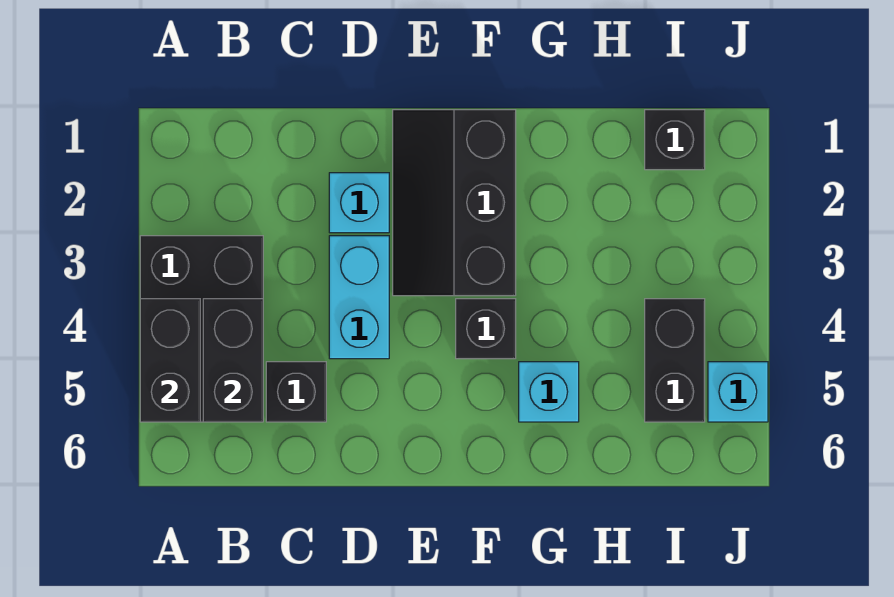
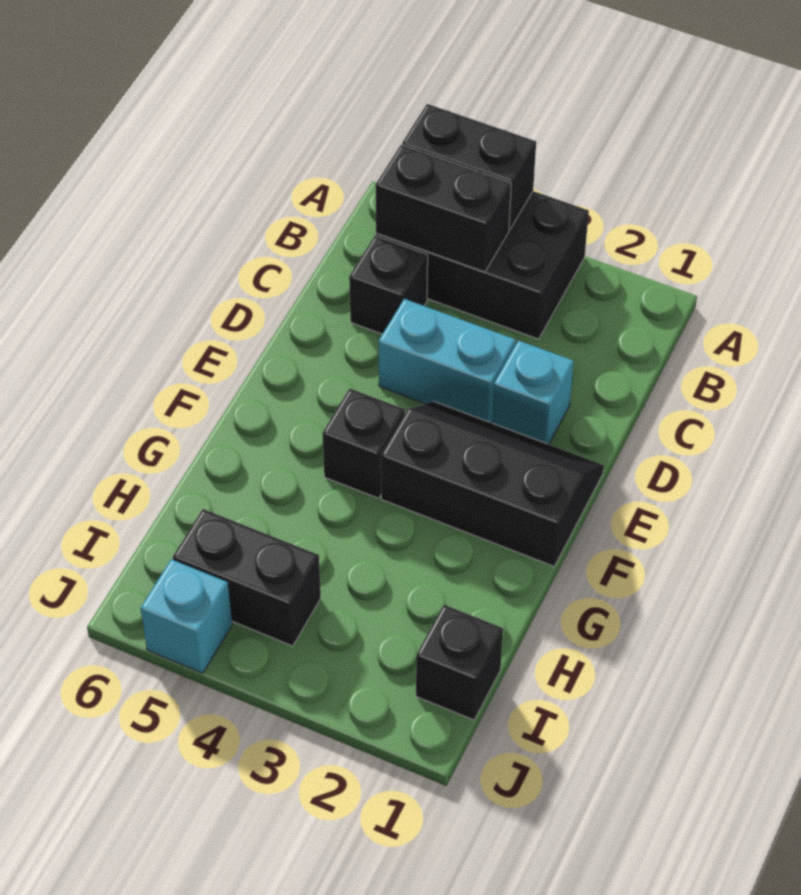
cyan 1x1 brick [519,362,579,422] -> none

